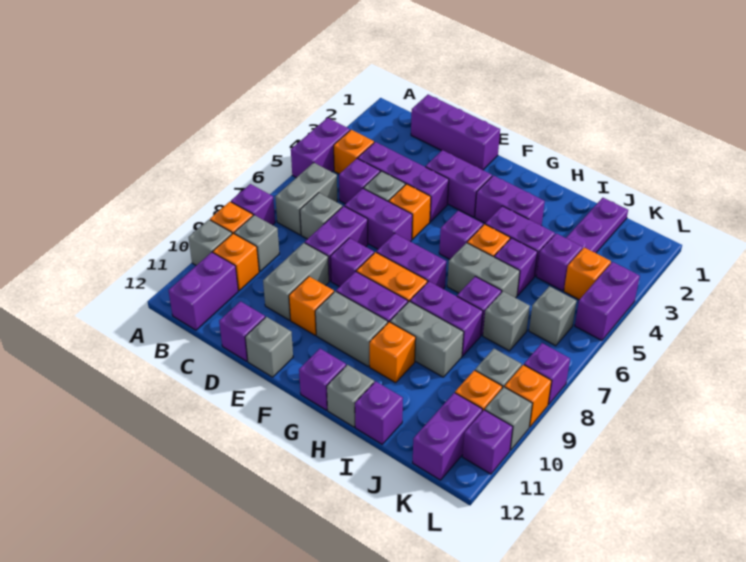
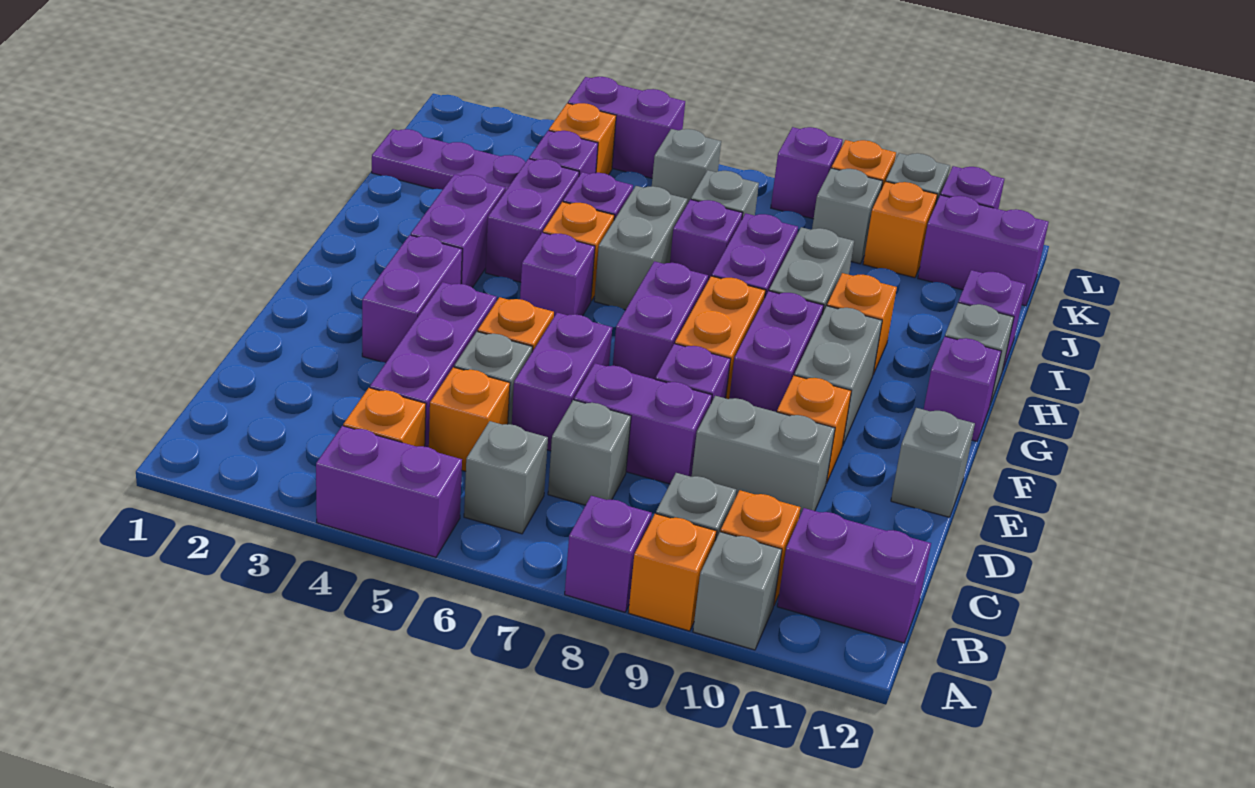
grey 1x2 brick [275,163,338,235] -> grey 1x1 brick [464,421,548,534]
purple 1x3 brick [411,95,500,170] -> none
purple 1x1 brick [339,158,380,204] -> orange 1x1 brick [429,367,510,471]
purple 1x1 brick [219,301,265,361] -> none

